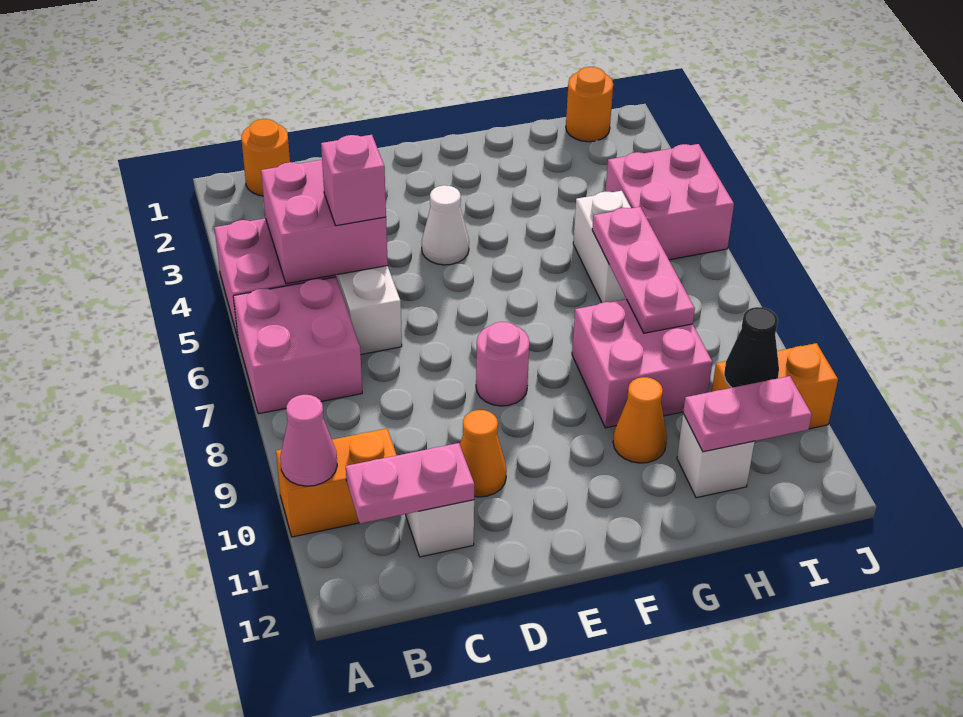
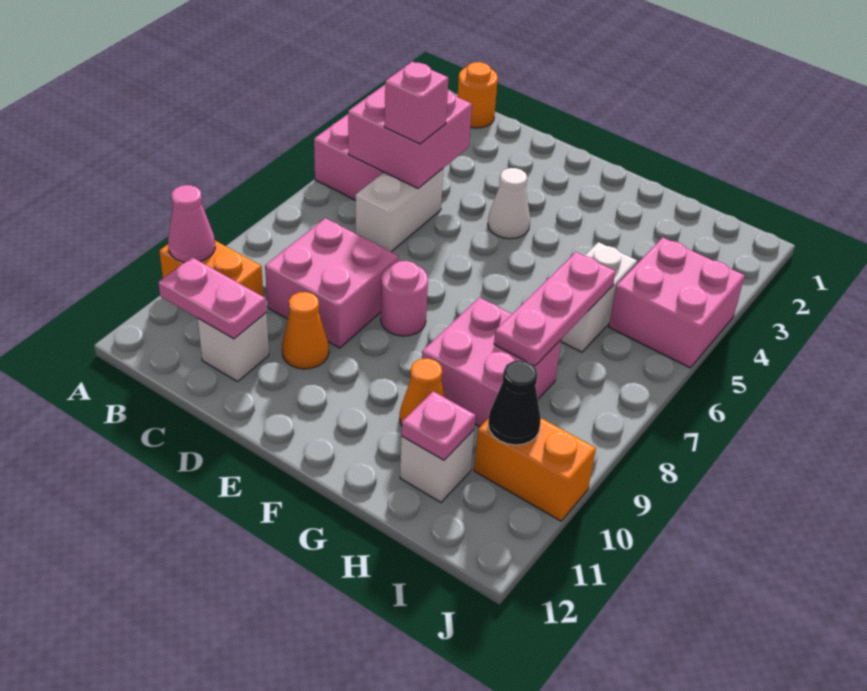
pink 2x2 brick [233,277,362,414] -> pink 2x2 brick moved to [265,218,398,348]
pink 1x2 plate [683,376,812,452] -> pink 1x1 plate [402,391,476,460]
orange 1x1 round brick [566,67,613,142] -> none

